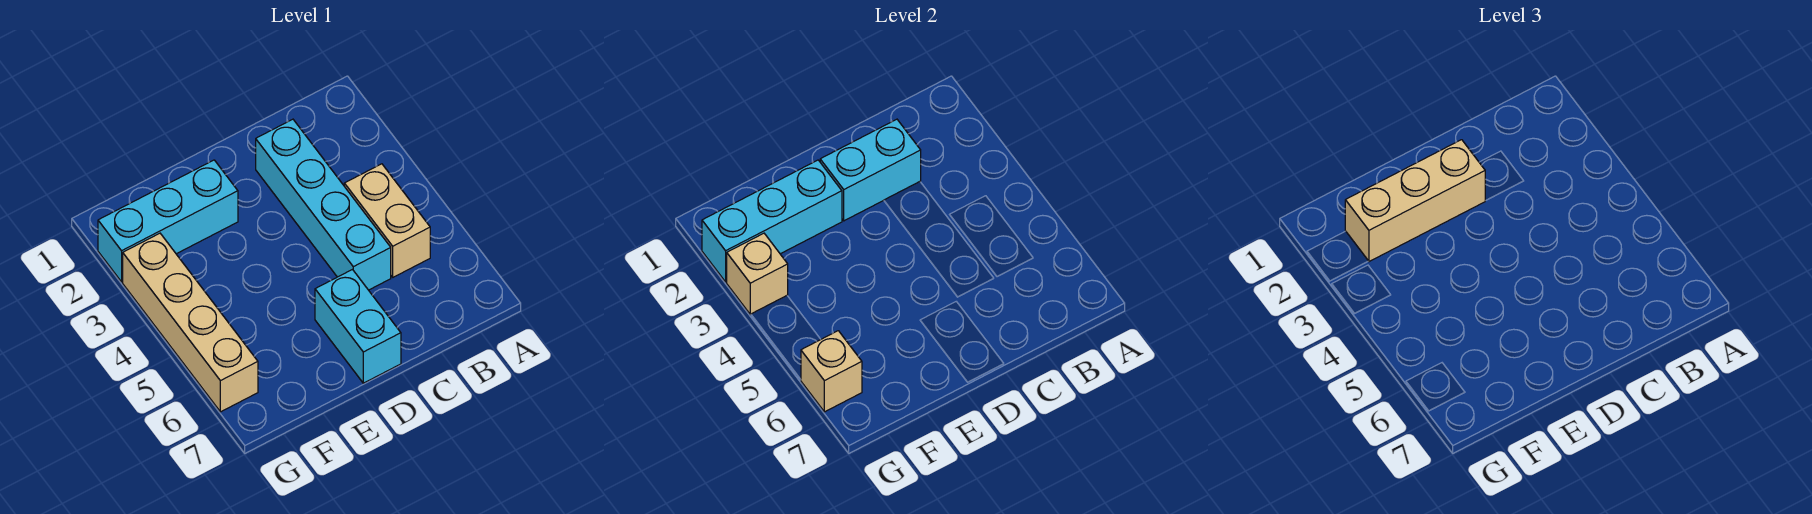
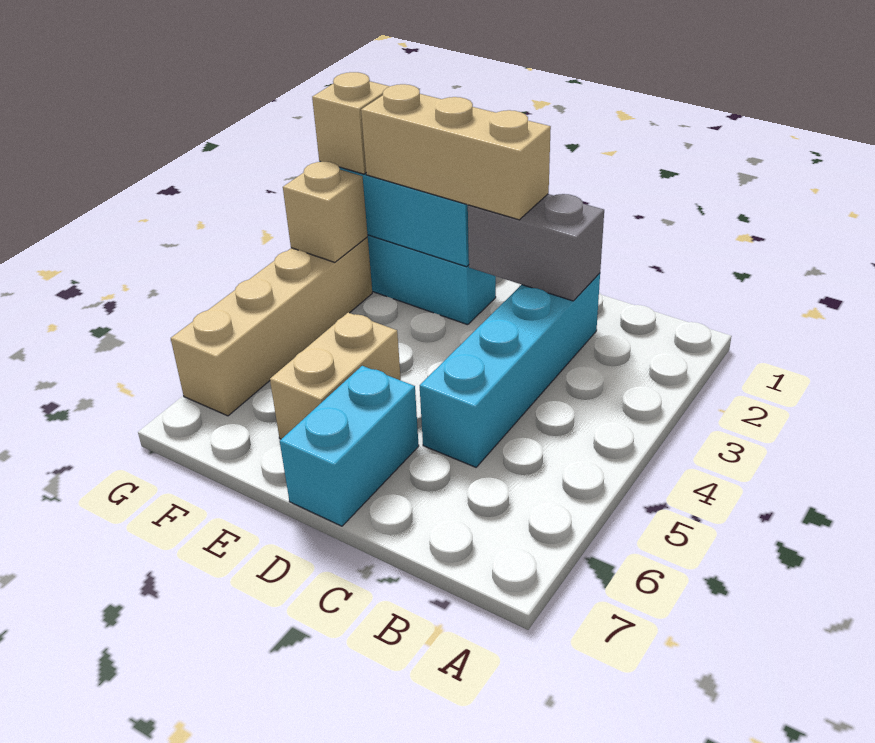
tan 1x2 brick [344,164,430,277] -> tan 1x2 brick moved to [270,313,401,439]
cyan 1x2 brick [820,119,921,221] -> grey 1x2 brick [468,194,604,301]
tan 1x1 brick [801,331,862,412] -> tan 1x1 brick moved to [312,72,390,174]

